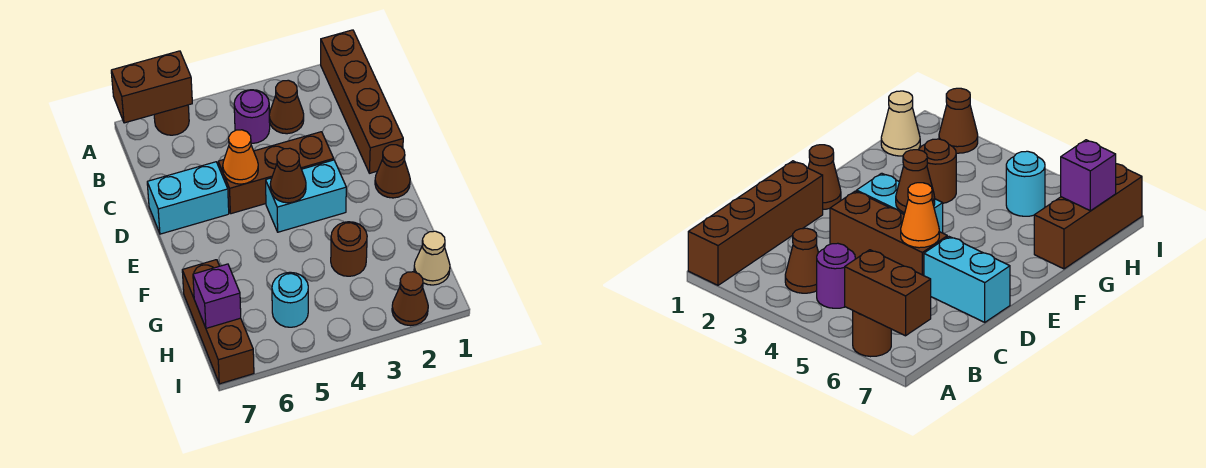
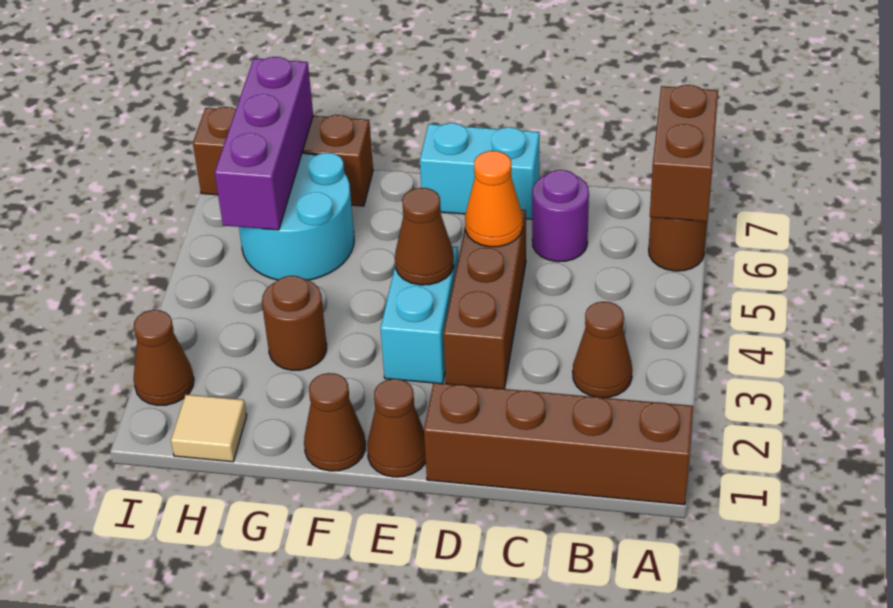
purple 1x1 round brick [234,90,270,143] -> purple 1x1 round brick moved to [532,170,589,262]
cyan 1x2 brick [147,162,229,234] -> cyan 1x2 brick turned to [420,123,539,219]
none -> brown 1x1 cone [304,373,365,471]
tan 1x1 cone [414,231,450,285] -> tan 1x1 tile [171,395,247,462]
cyan 1x1 round brick [272,272,308,327] -> cyan 2x2 round brick [239,153,354,280]
purple 1x1 brick [193,264,241,328] -> purple 1x3 brick [215,57,313,230]

